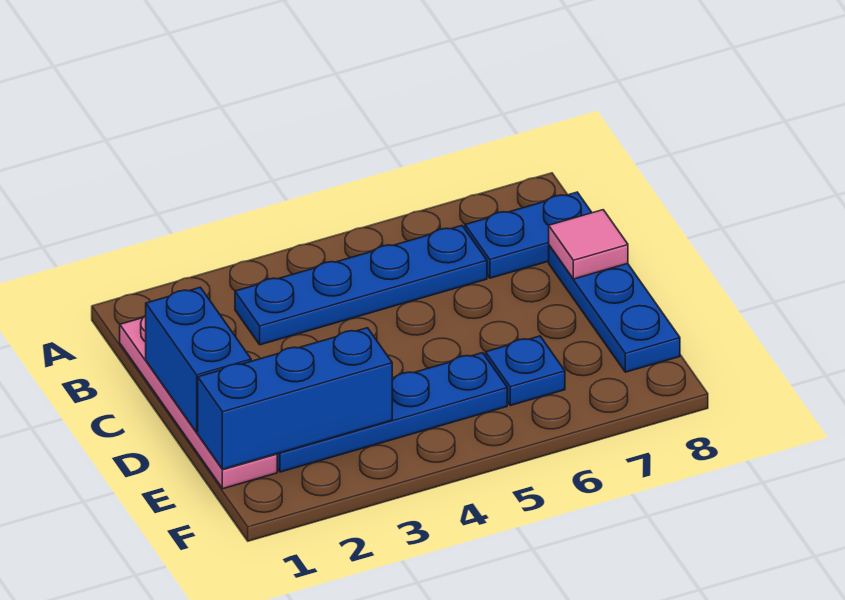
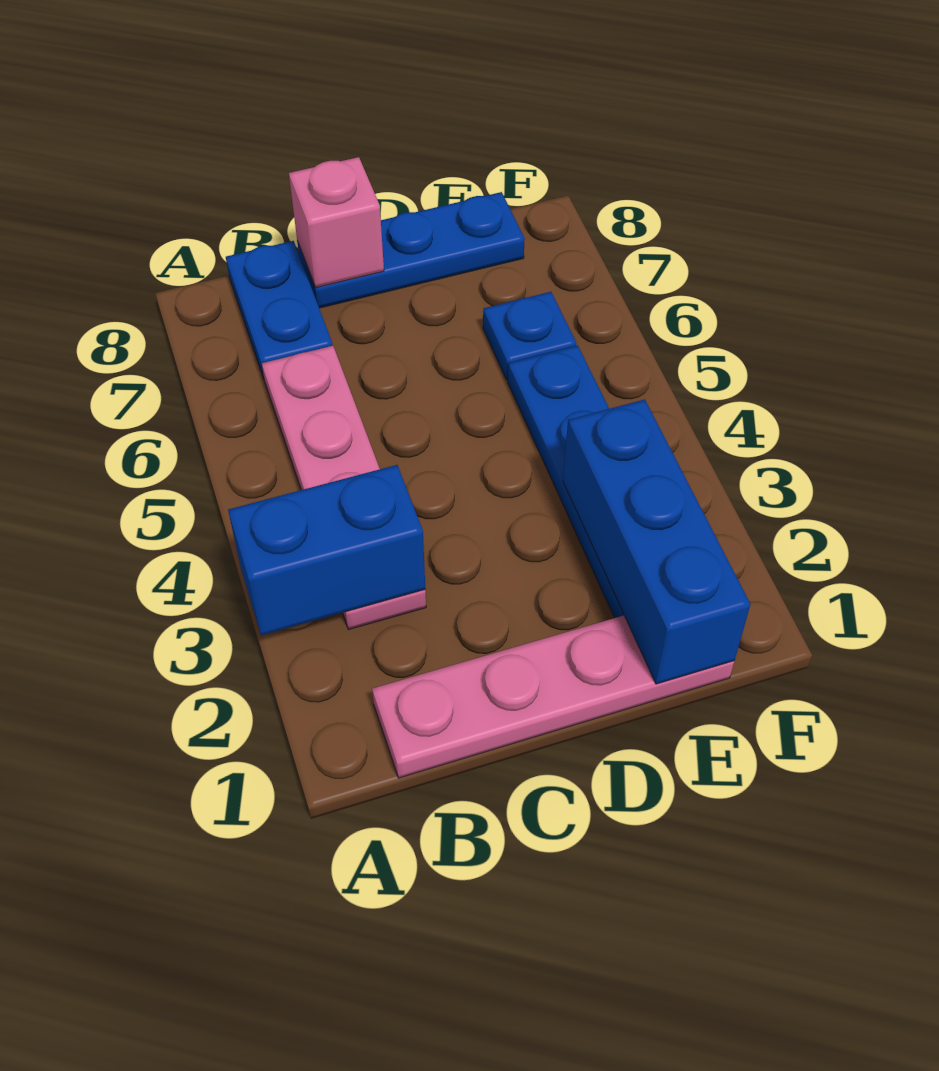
blue 1x4 plate [235,226,487,345] -> pink 1x4 plate [262,346,426,630]
blue 1x2 brick [146,287,251,432] -> blue 1x2 brick moved to [228,465,425,635]
pink 1x1 tile [549,210,628,279] -> pink 1x1 brick [289,157,384,288]

